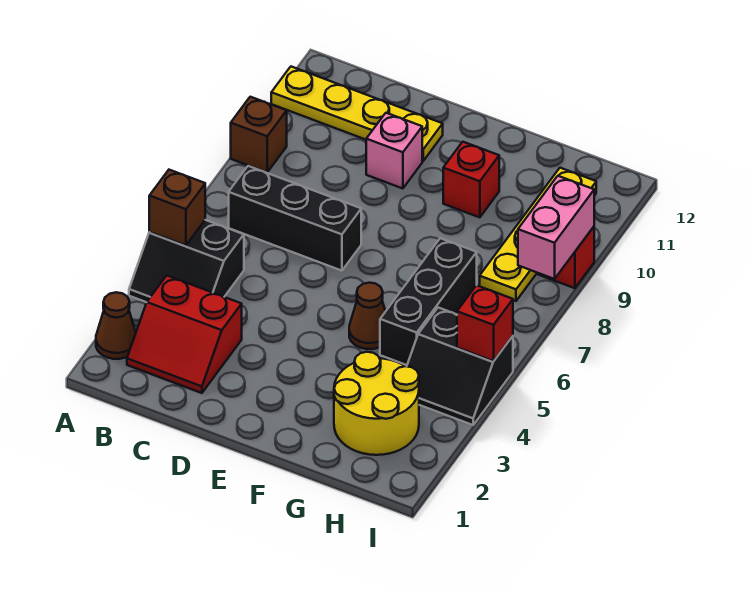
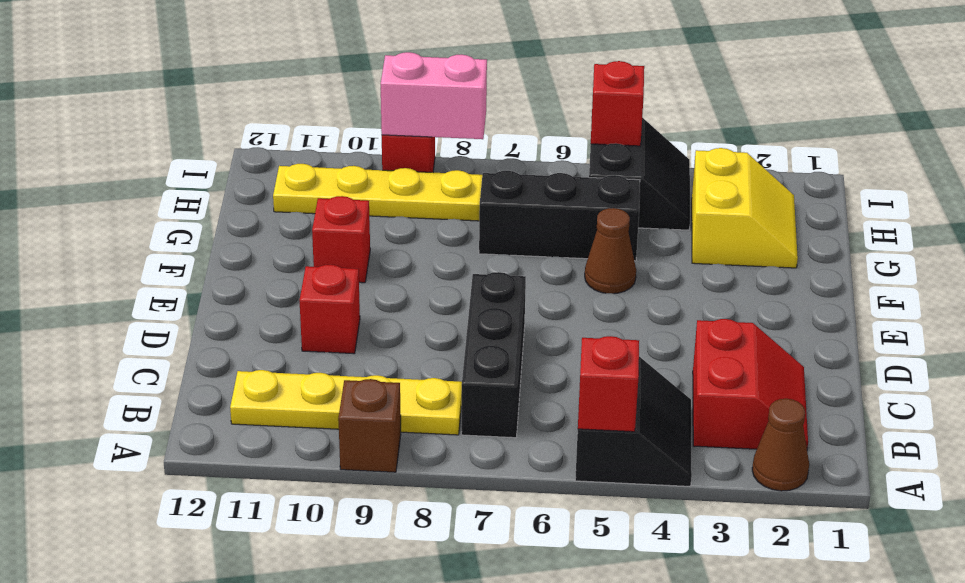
brown 1x1 brick [149,170,205,245] -> red 1x1 brick [578,336,639,432]
yellow 1x4 plate [271,67,443,161] -> yellow 1x4 plate turned to [230,370,462,435]
pink 1x1 brick [366,113,422,189] -> red 1x1 brick [300,265,360,354]
yellow 2x2 round brick [334,352,419,455] -> yellow 2x2 slope [692,148,798,268]

